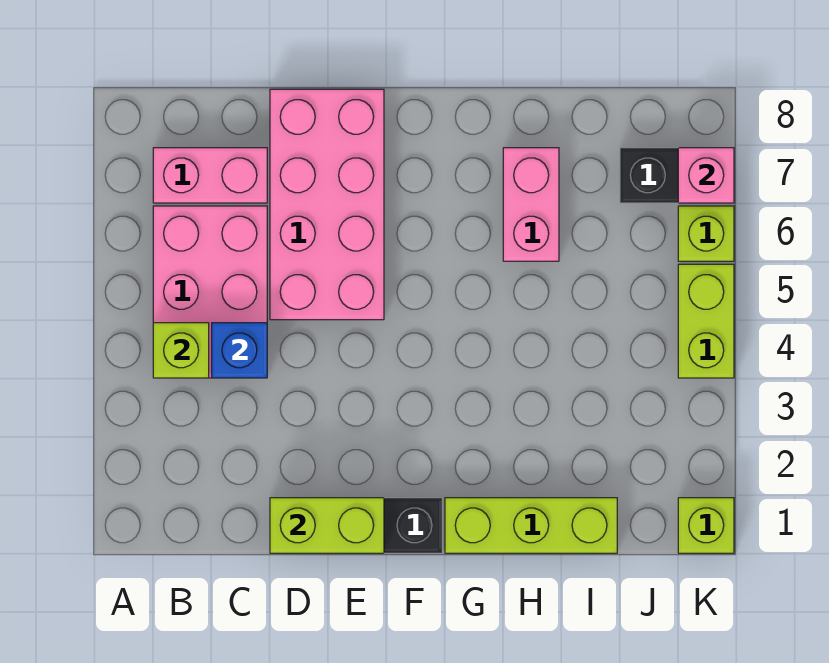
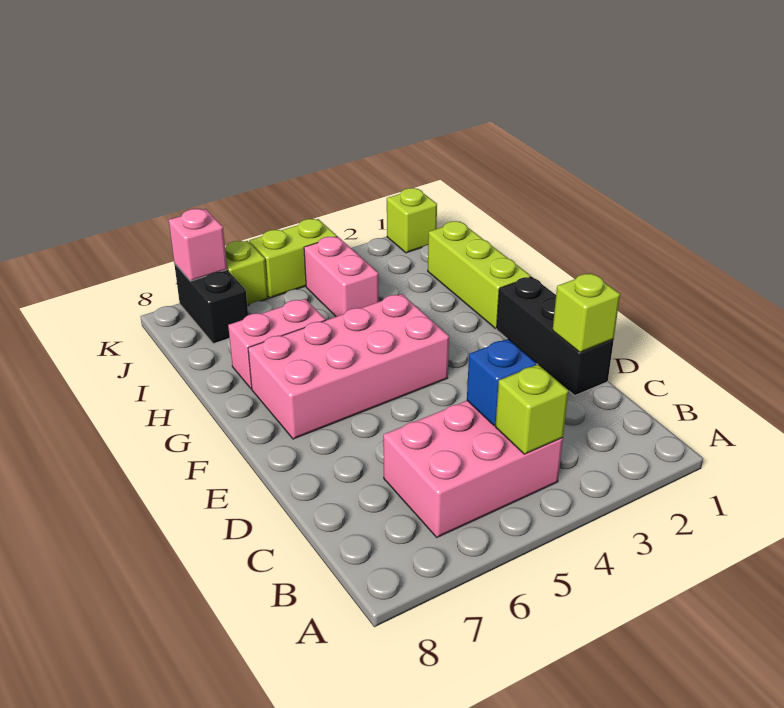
pink 1x2 brick [153,148,267,203] -> pink 1x2 brick moved to [304,236,379,317]
lime 1x2 brick [270,498,384,553] -> lime 1x1 brick [553,273,620,352]
pink 2x4 brick [270,89,384,320] -> pink 2x4 brick moved to [248,294,449,439]

